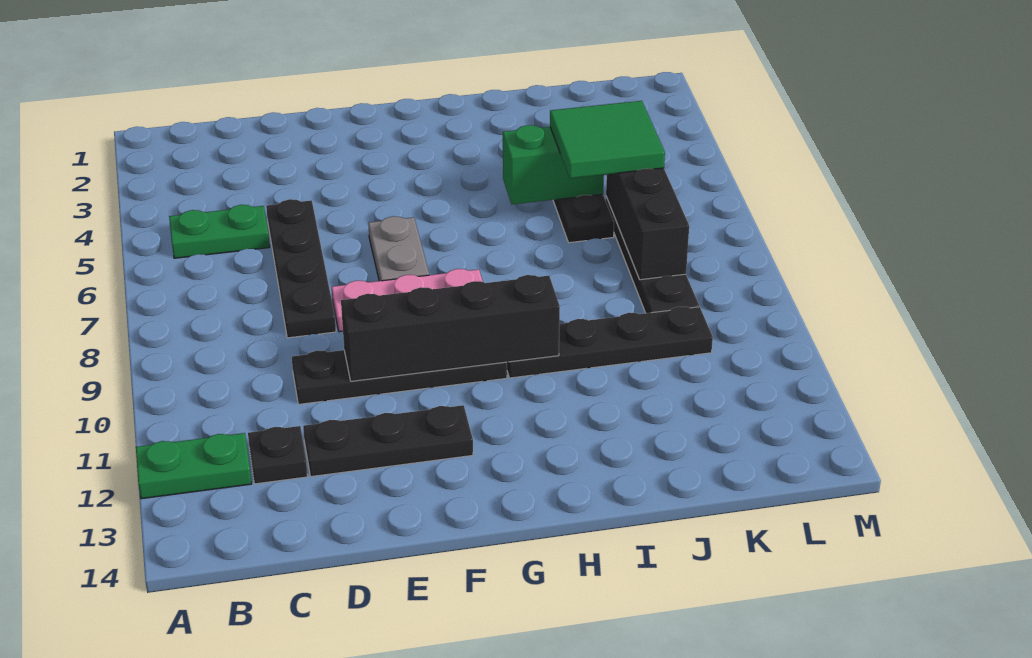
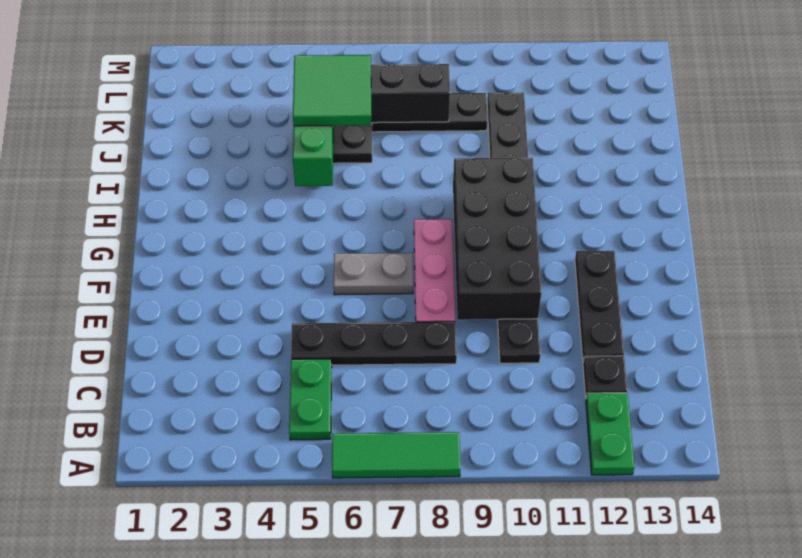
none -> green 1x3 tile [332,432,460,478]
black 1x4 brick [341,275,560,381] -> black 2x4 brick [453,158,541,320]

